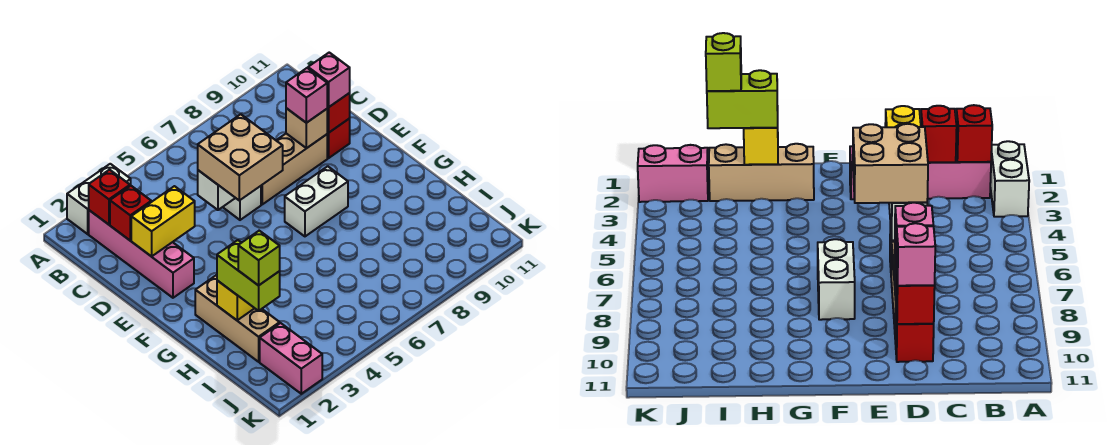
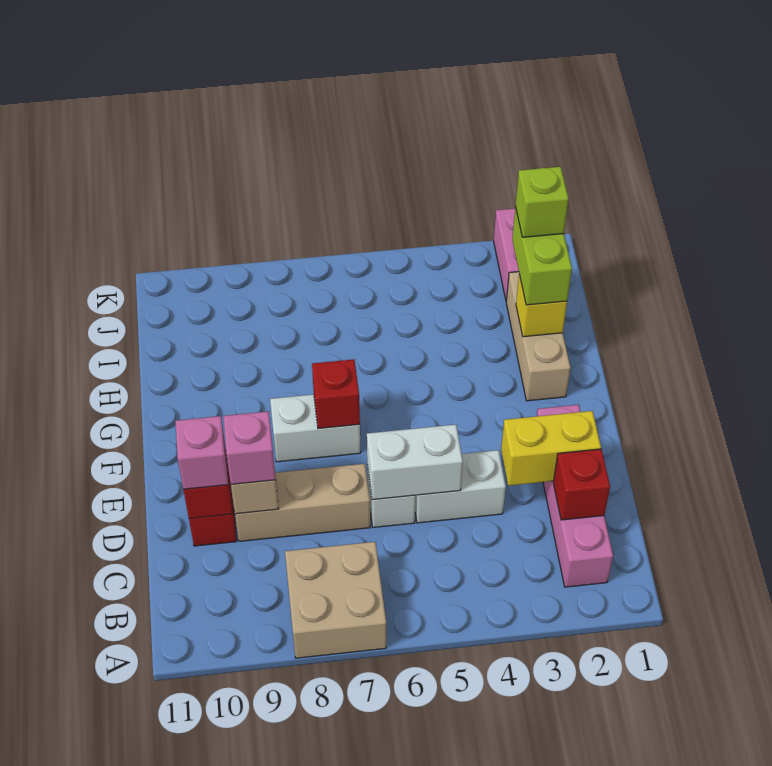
white 1x2 brick [67,164,131,234] -> white 1x2 brick moved to [415,450,506,523]
red 1x1 brick [89,170,130,224] -> red 1x1 brick moved to [312,359,360,429]
tan 2x2 brick [198,114,283,200] -> tan 2x2 brick moved to [285,542,386,658]

